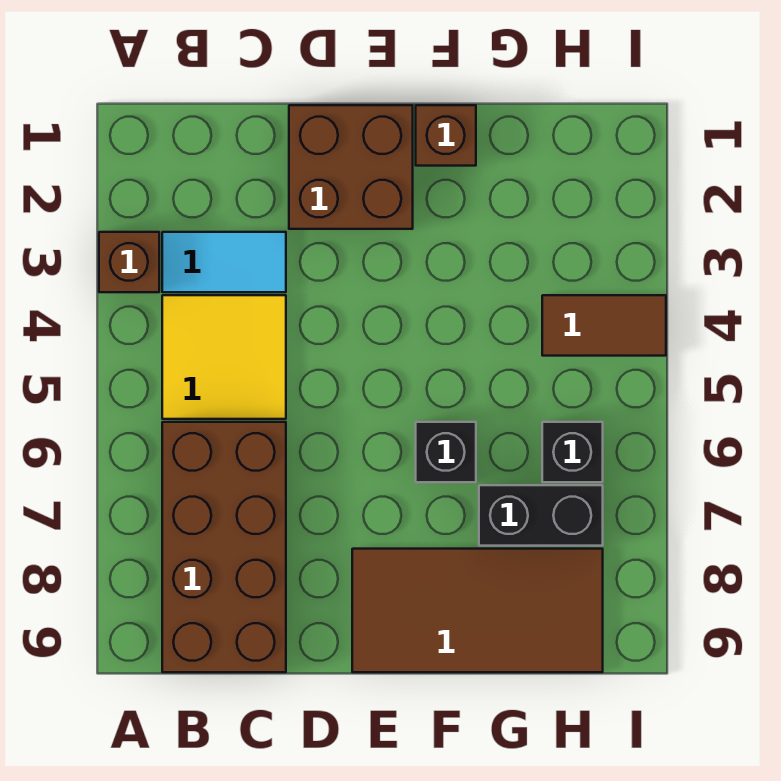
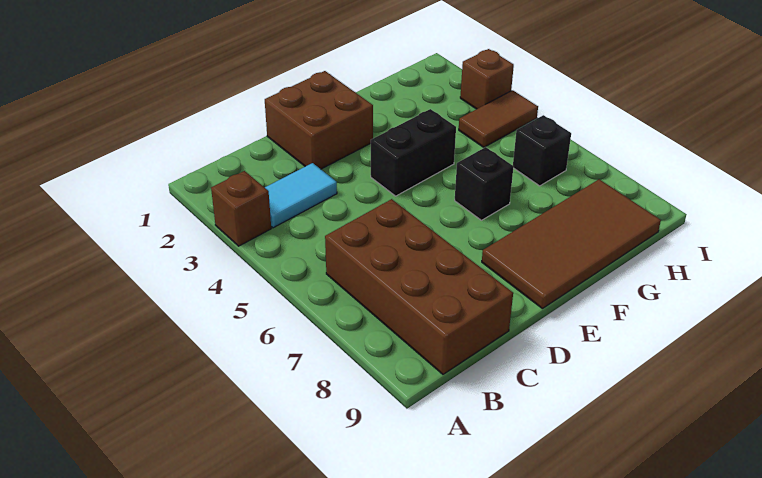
yellow 2x2 tile [162,295,286,419] -> none
brown 1x1 brick [416,105,476,166] -> brown 1x1 brick moved to [460,49,514,109]
black 1x2 brick [479,485,603,546] -> black 1x2 brick moved to [371,109,456,196]

